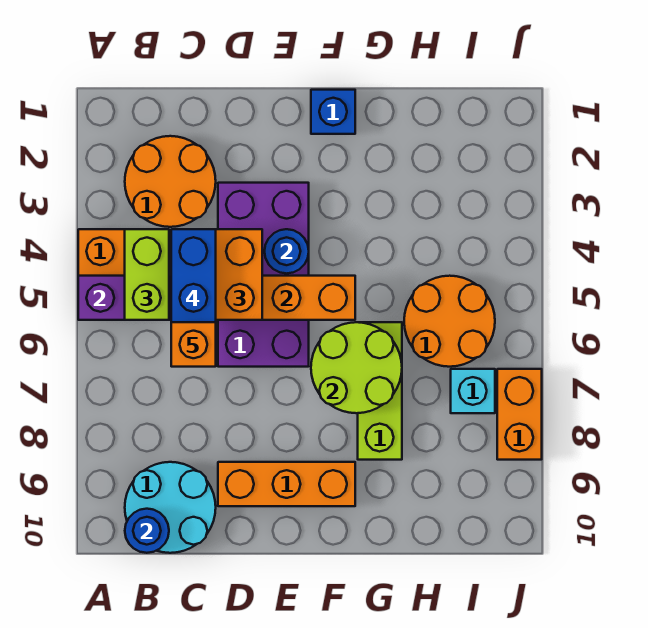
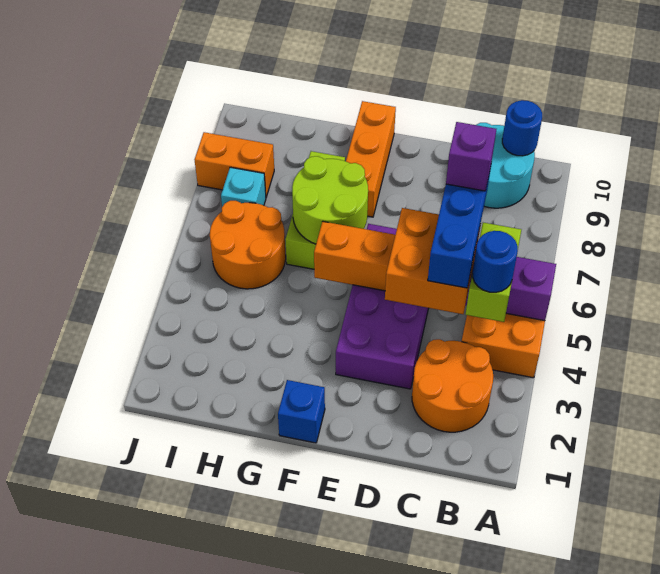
orange 1x1 brick [171,322,216,367] -> purple 1x1 brick [446,122,496,191]
orange 1x3 brick [218,462,355,506] -> orange 1x3 brick turned to [346,101,396,217]
blue 1x1 round brick [264,229,309,274] -> blue 1x1 round brick moved to [473,231,518,292]
orange 1x2 brick [497,369,542,460] -> orange 1x2 brick turned to [195,132,274,197]

